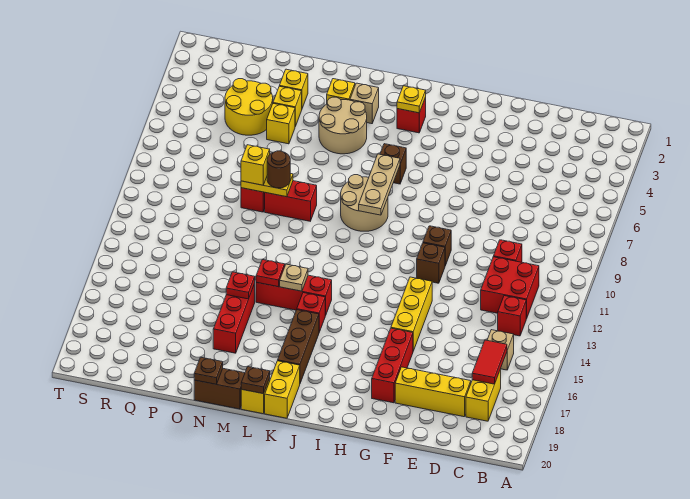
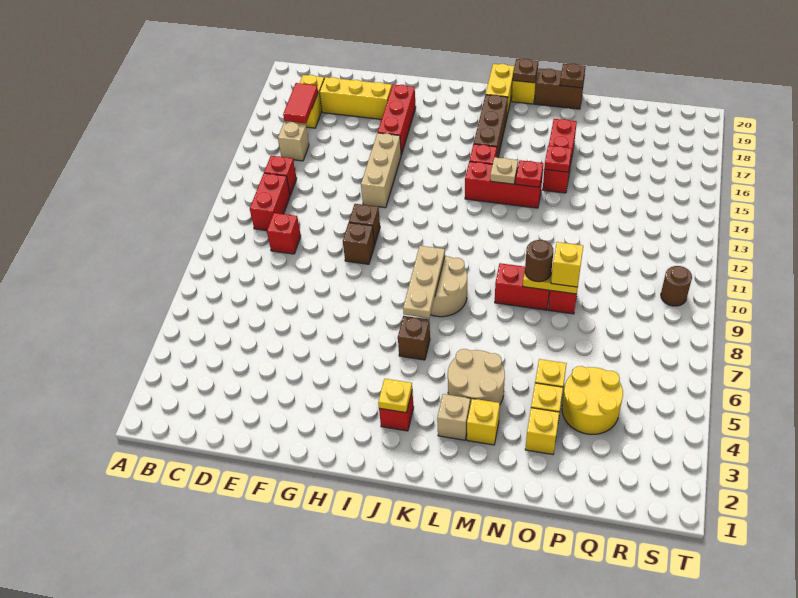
red 2x2 brick [481,257,539,319] -> red 1x2 brick [250,173,290,230]
yellow 1x3 brick [391,277,432,351] -> tan 1x3 brick [361,133,401,208]
none -> brown 1x1 round brick [661,266,692,306]

